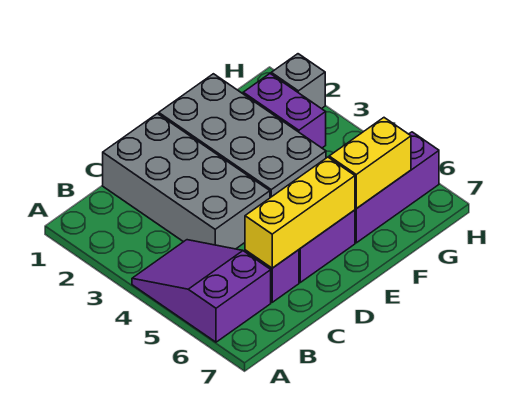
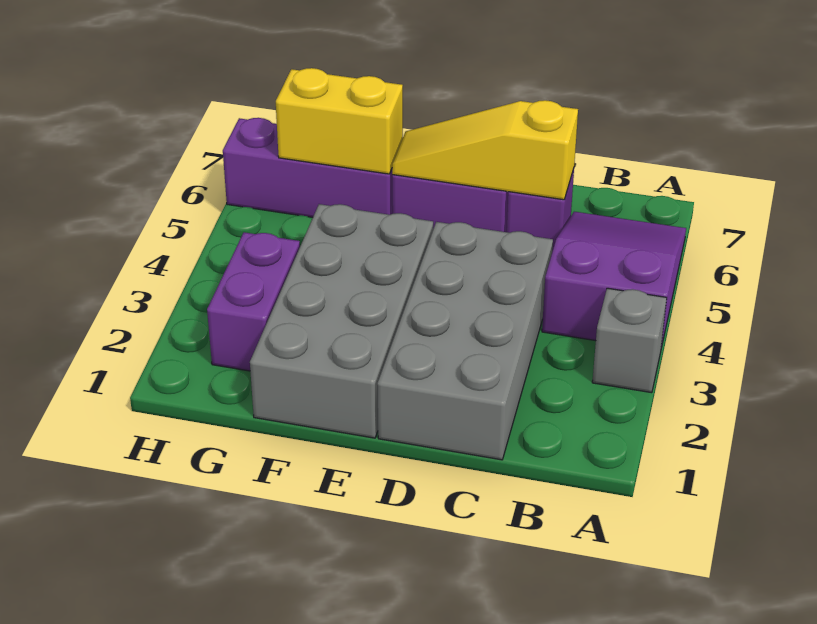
purple 2x3 slope [132,240,271,342] -> purple 2x3 slope turned to [542,212,686,348]
yellow 1x3 brick [245,157,355,268] -> yellow 1x3 slope [392,100,578,200]
grey 1x1 brick [271,54,325,109] -> grey 1x1 brick moved to [592,288,667,393]

